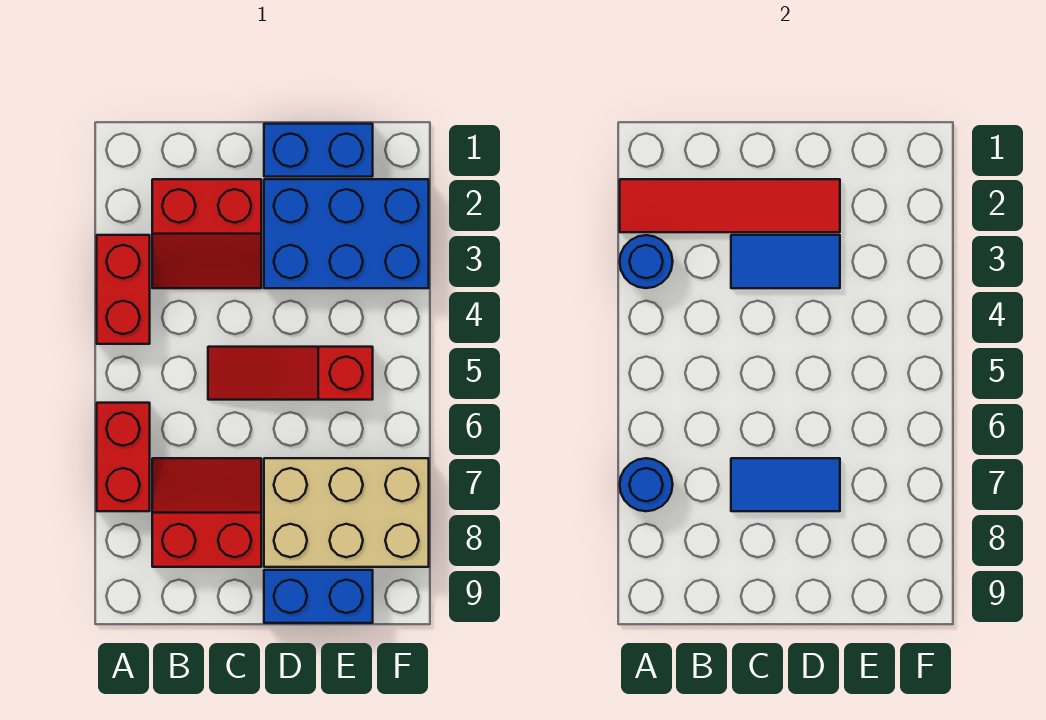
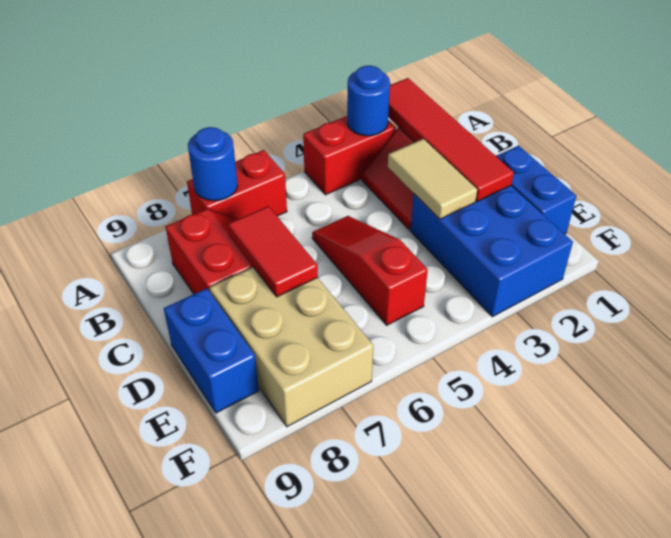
blue 1x2 tile [731,235,840,288] -> tan 1x2 tile [388,139,477,219]
blue 1x2 tile [731,458,840,511] -> red 1x2 tile [228,206,318,297]

